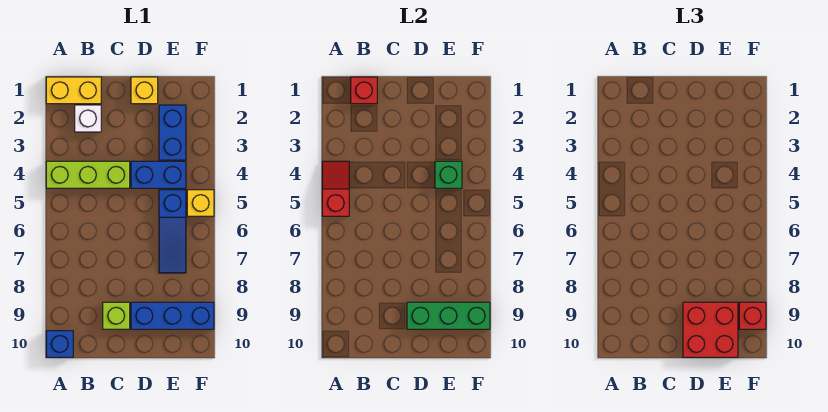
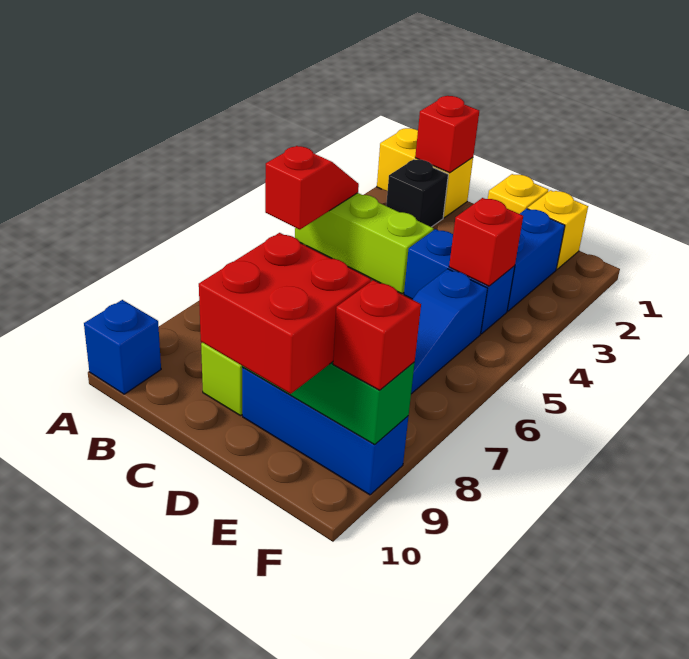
white 1x1 brick [75,105,101,132] -> black 1x1 brick [386,159,448,227]
green 1x1 brick [435,161,462,188] -> red 1x1 brick [449,198,523,286]
yellow 1x1 brick [187,190,214,216] -> yellow 1x1 brick moved to [528,190,588,269]

